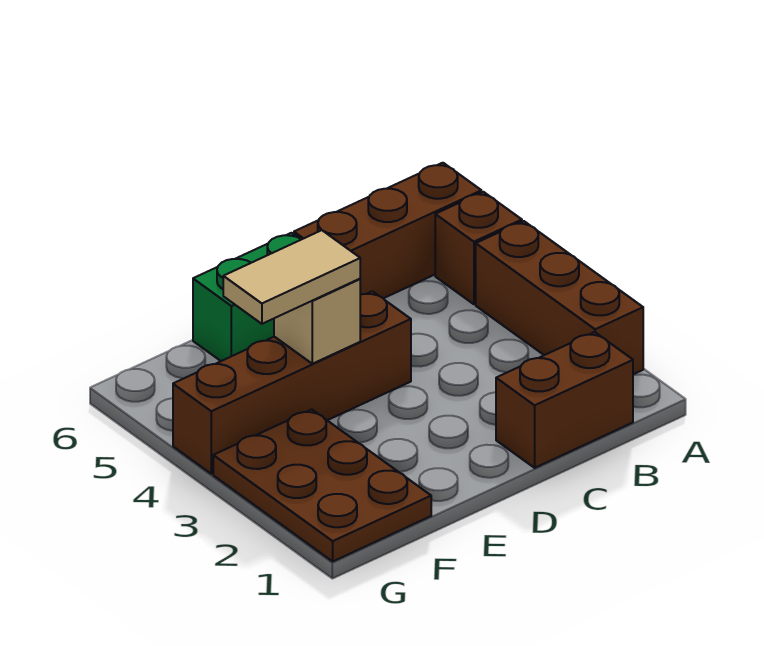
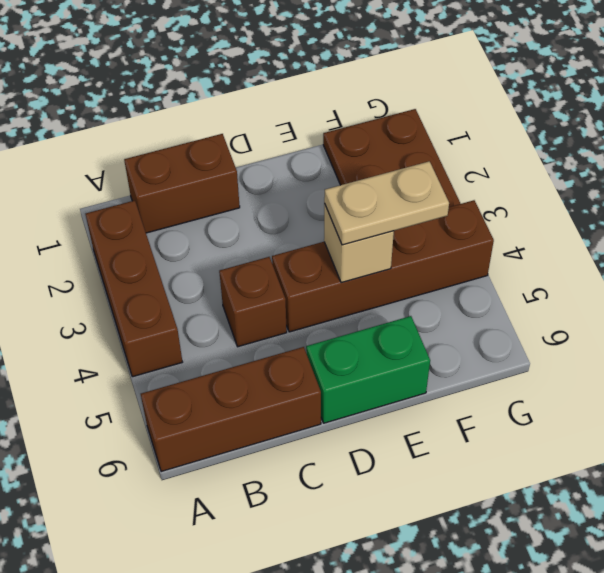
brown 1x1 brick [435,192,522,304] -> brown 1x1 brick moved to [219,257,287,347]
tan 1x2 tile [223,230,360,324] -> tan 1x2 plate [324,161,449,245]

